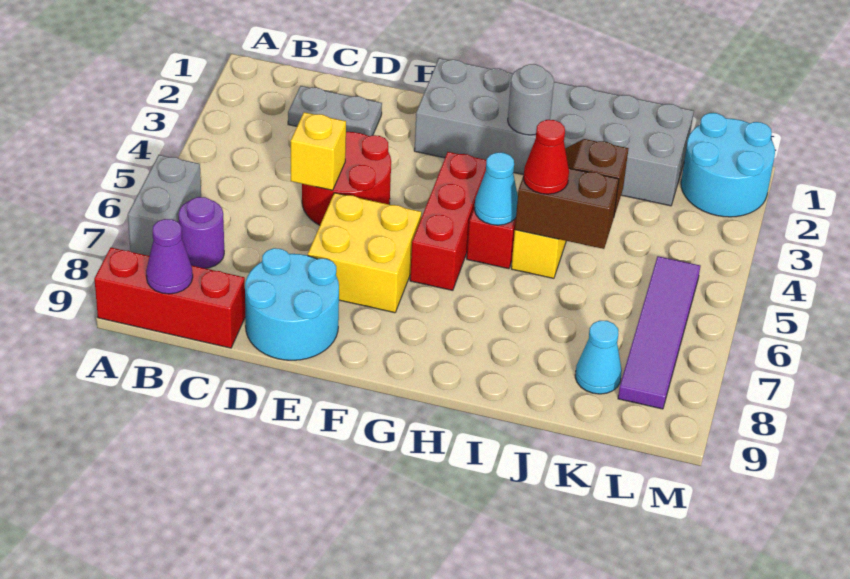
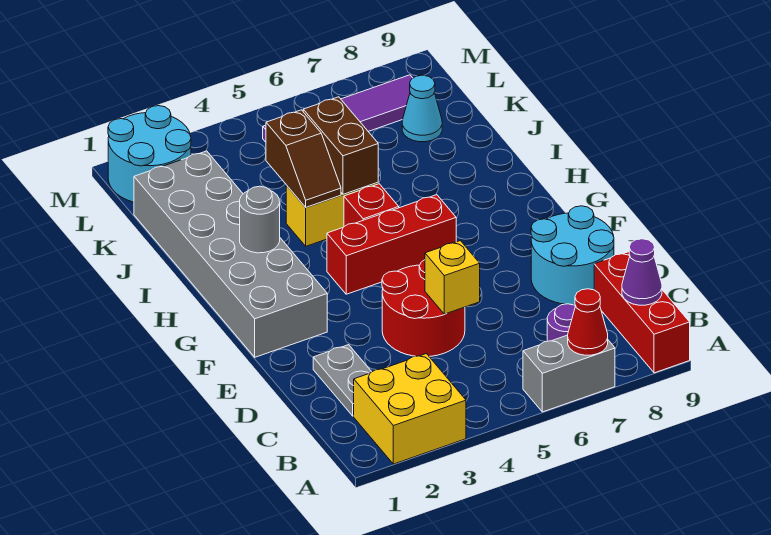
yellow 2x2 brick [308,193,422,313] -> yellow 2x2 brick moved to [354,354,466,464]
cyan 1x1 cone [474,153,518,225] -> none
red 1x1 cone [523,120,569,194] -> red 1x1 cone moved to [568,289,608,355]

